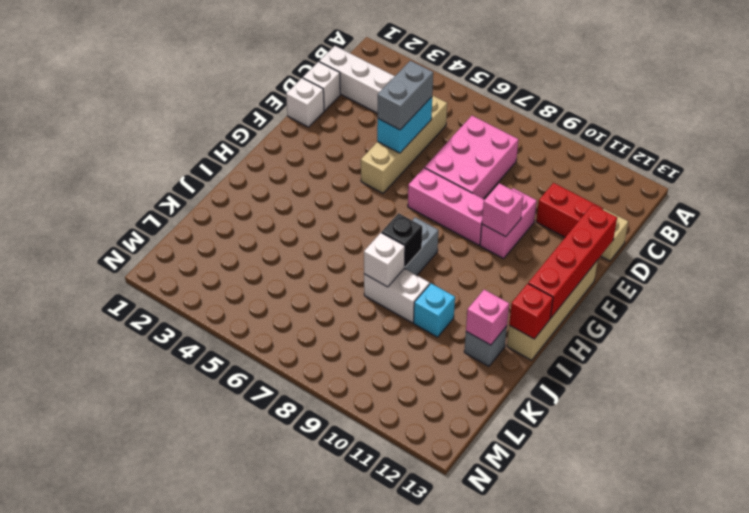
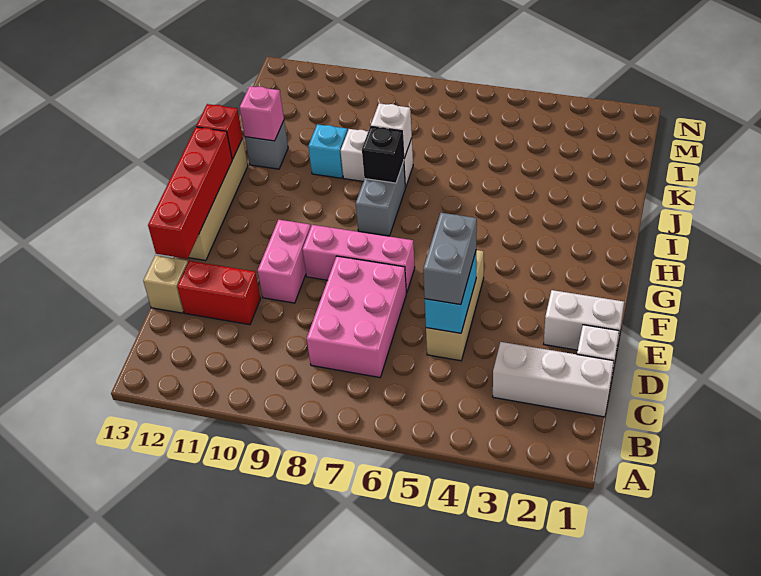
tan 1x4 brick [361,96,447,193] -> tan 1x3 brick [426,250,484,361]
white 1x1 brick [286,78,324,127] -> white 1x2 brick [544,290,624,352]
pink 1x1 brick [482,183,523,237] -> none

